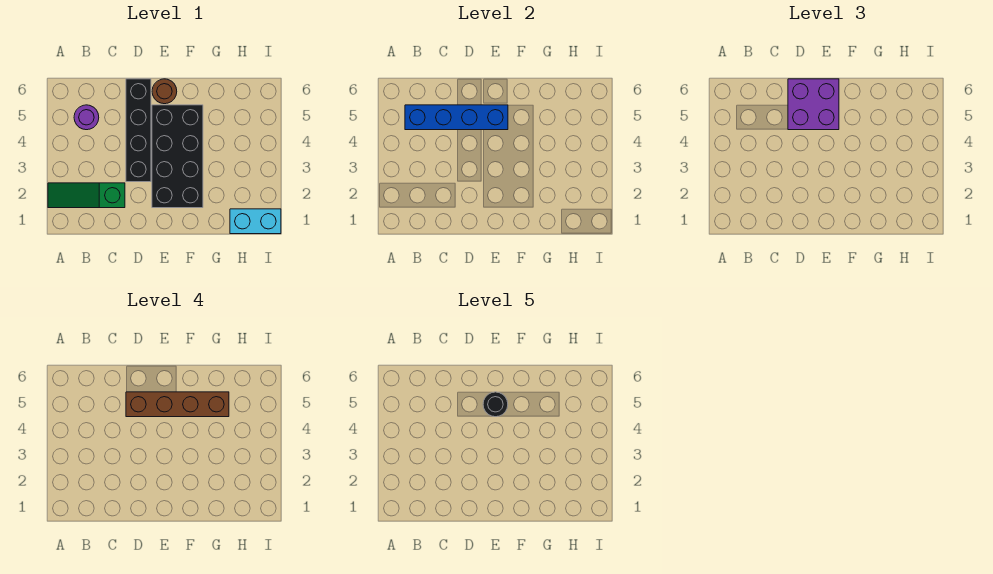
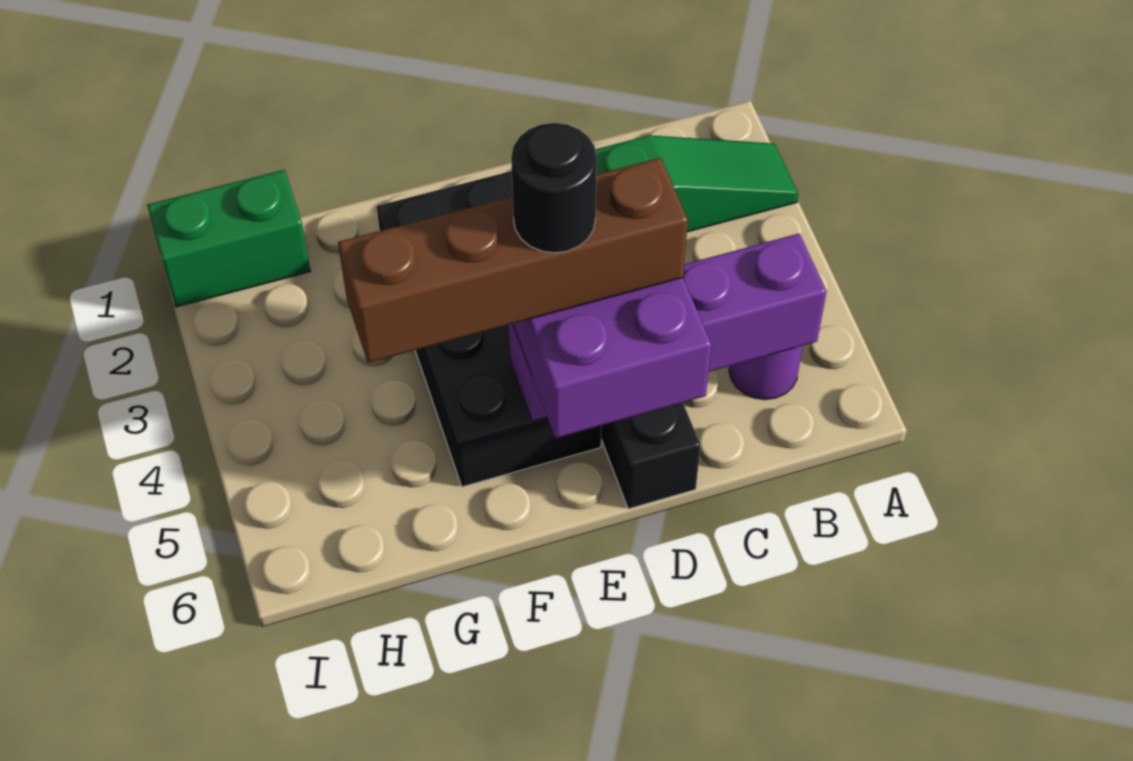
blue 1x4 brick [405,105,508,130] -> purple 1x4 brick [509,234,827,421]
brown 1x1 round brick [152,79,177,104] -> none
cyan 1x2 brick [230,209,281,234] -> green 1x2 brick [147,170,310,307]

